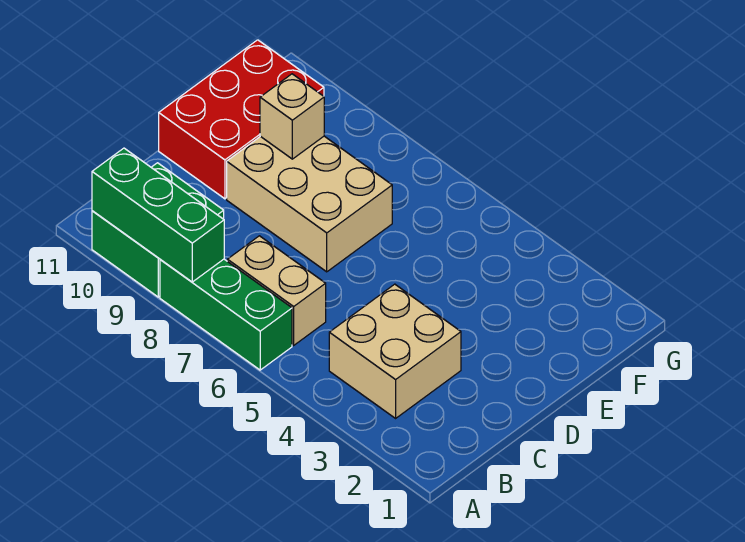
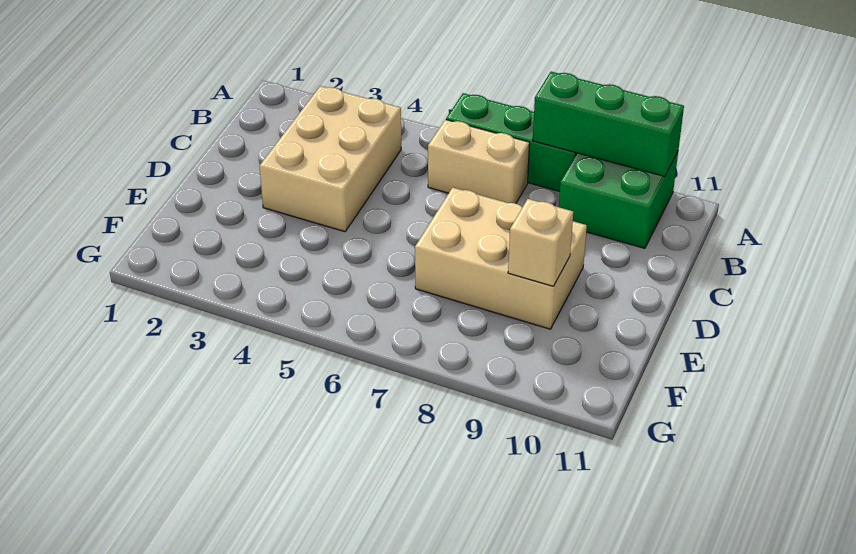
tan 2x2 brick [329,284,461,418] -> tan 2x3 brick [260,86,401,232]
red 2x3 brick [159,40,324,199] -> none

